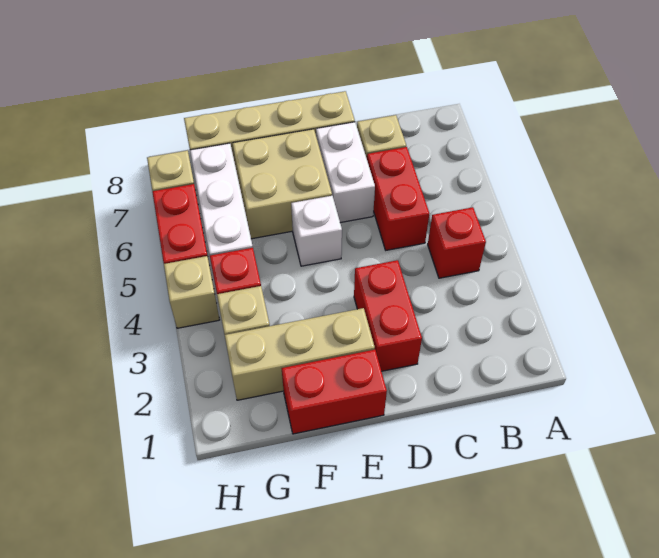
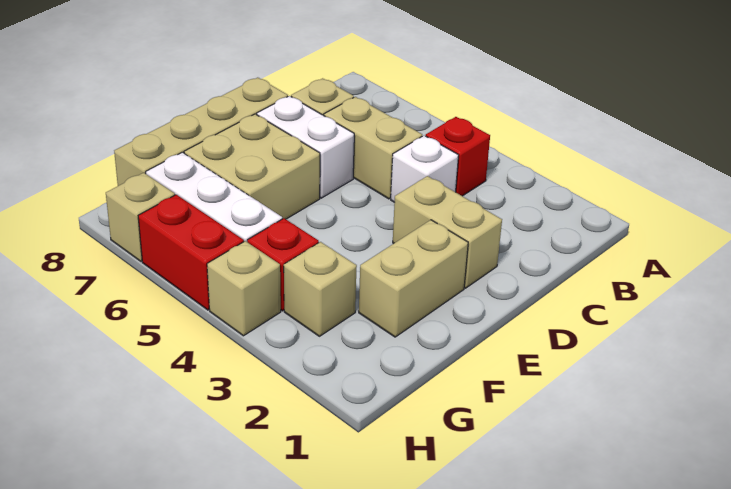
red 1x2 brick [367,147,429,250] -> tan 1x2 brick [324,97,422,199]
red 1x2 brick [354,260,422,371] -> tan 1x2 brick [393,176,502,288]
red 1x2 brick [281,350,387,434] -> none
tan 1x3 brick [225,308,375,400] -> tan 1x2 brick [359,220,468,337]
white 1x1 brick [291,196,342,266] -> white 1x1 brick moved to [391,136,459,202]

